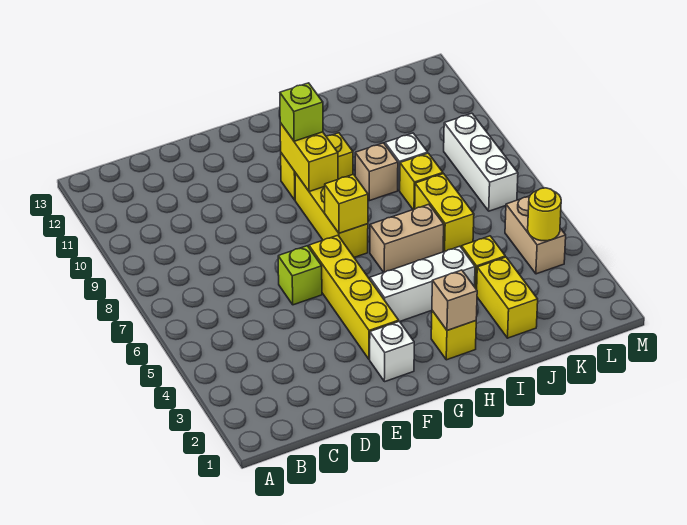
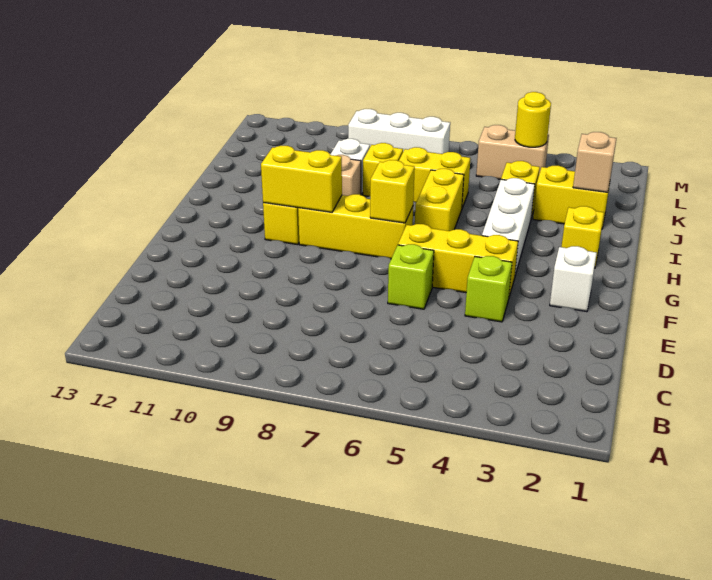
yellow 1x4 brick [309,235,399,359] -> yellow 1x3 brick [398,224,518,297]
lime 1x1 brick [280,83,323,141] -> lime 1x1 brick moved to [465,256,512,322]
tan 1x1 brick [432,270,477,331] -> tan 1x1 brick moved to [573,132,616,192]
tan 1x2 brick [370,204,444,272] -> yellow 1x2 brick [415,169,464,231]

